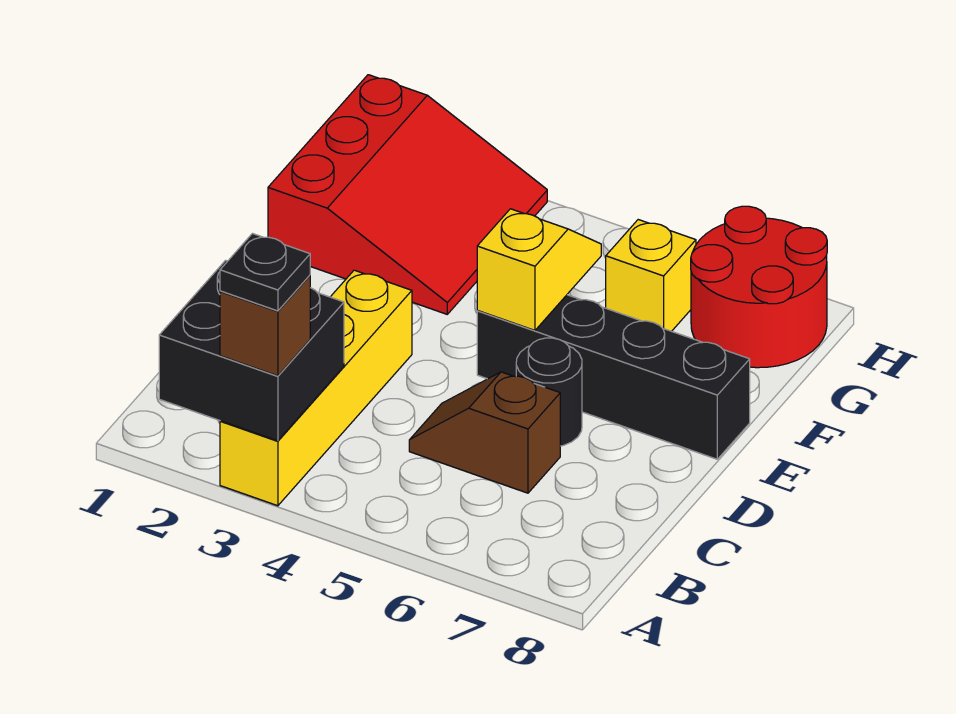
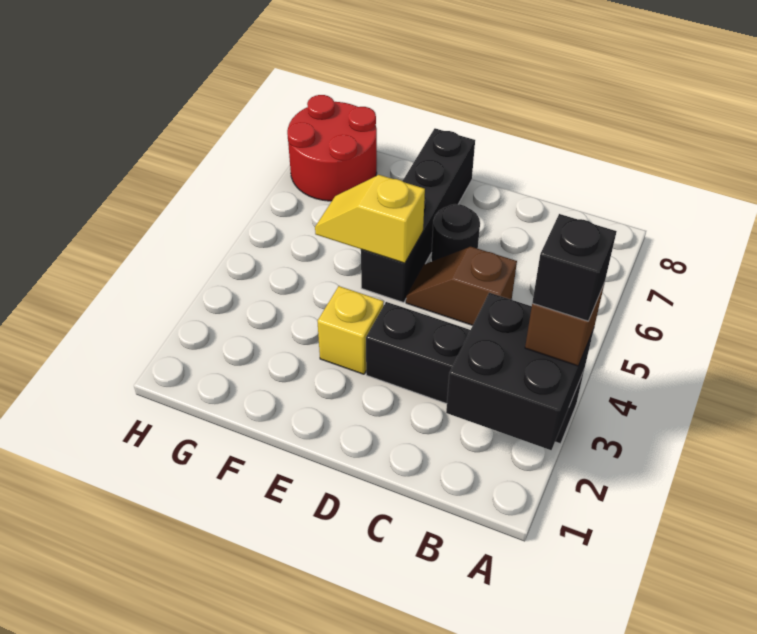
yellow 1x4 brick [220,270,412,506] -> black 1x4 brick [366,302,584,444]
black 1x1 plate [220,234,310,311] -> black 1x1 brick [532,214,617,321]
brown 1x2 slope [409,372,560,493] -> brown 1x2 slope turned to [406,247,517,325]
red 3x3 slope [268,75,547,314] -> none
yellow 1x1 brick [606,220,696,331] -> yellow 1x1 brick moved to [317,286,384,374]

